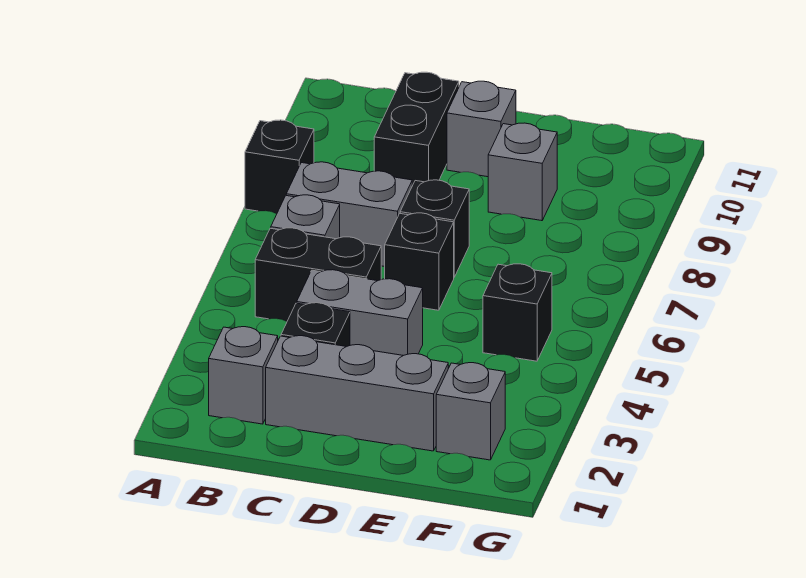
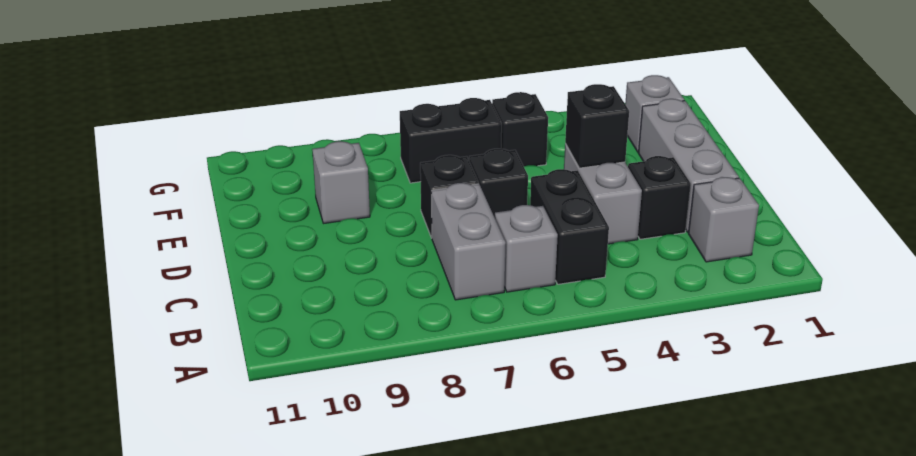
black 1x1 brick [245,120,314,214] -> black 1x1 brick moved to [565,84,629,168]
black 1x2 brick [374,72,459,186] -> black 1x2 brick moved to [400,98,502,183]
grey 1x1 brick [447,81,516,177] -> none

